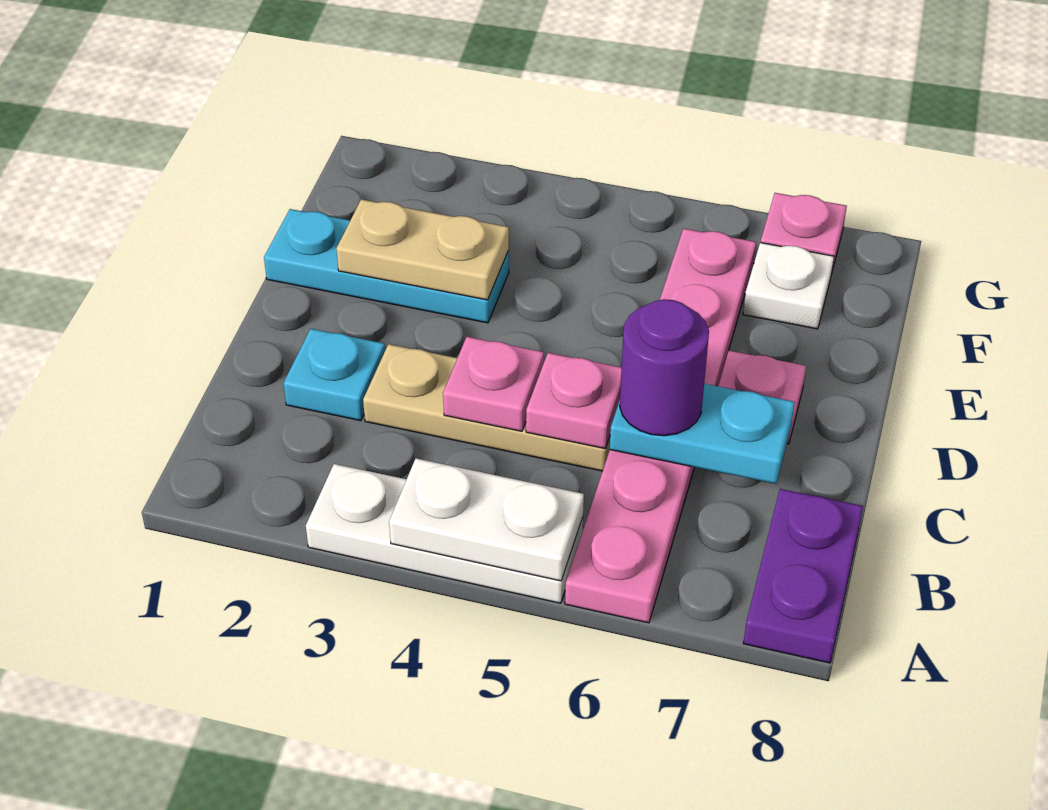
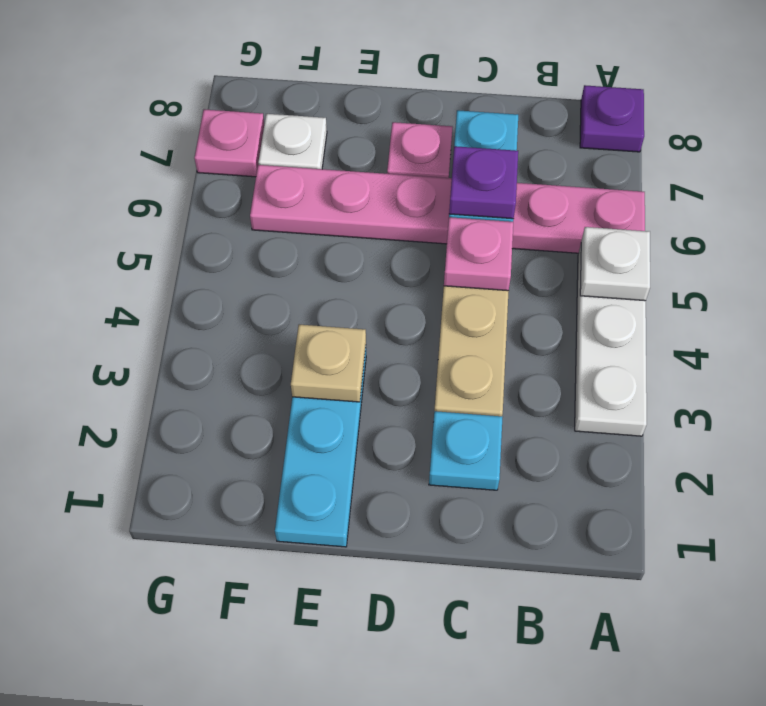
white 1x2 plate [389,458,584,581] -> white 1x1 plate [580,227,650,301]
purple 1x2 plate [743,489,863,663] -> purple 1x1 plate [580,85,644,152]
pink 1x1 plate [443,337,544,431] -> none
purple 1x1 round brick [620,299,709,436] -> purple 1x1 plate [449,146,518,219]
tan 1x2 plate [336,199,509,300] -> tan 1x1 plate [291,325,366,402]

